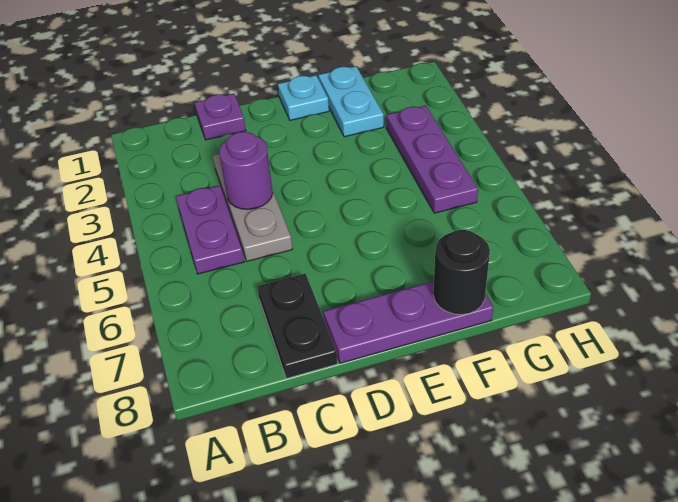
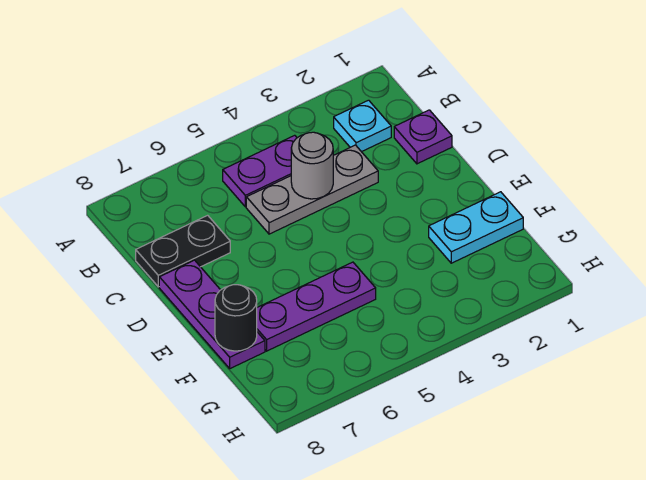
purple 1x1 round brick [219,132,273,209] -> grey 1x1 round brick [291,132,333,199]
cyan 1x1 plate [278,75,329,120] -> cyan 1x1 plate moved to [334,100,391,152]
purple 1x3 plate [386,106,478,213] -> purple 1x3 plate moved to [257,262,376,351]

